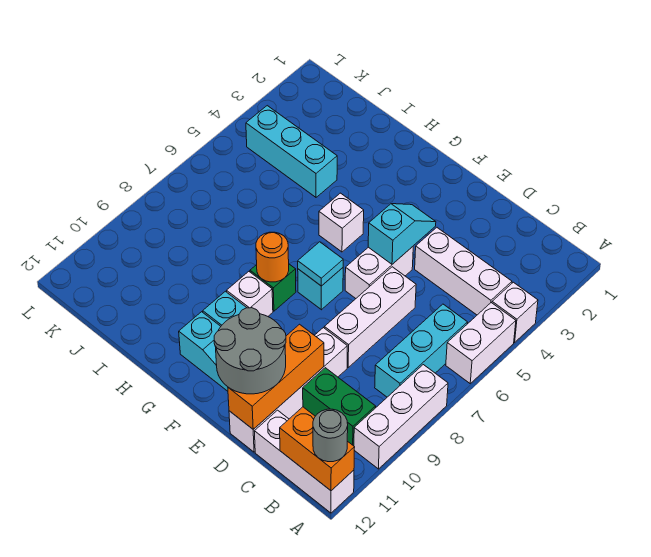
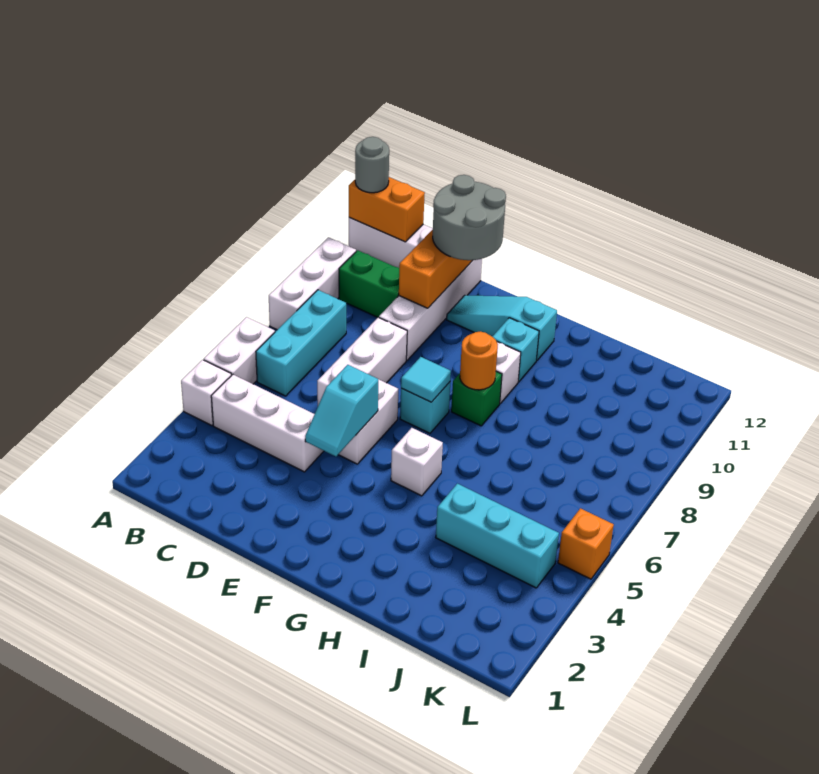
none -> orange 1x1 brick [558,508,614,579]

